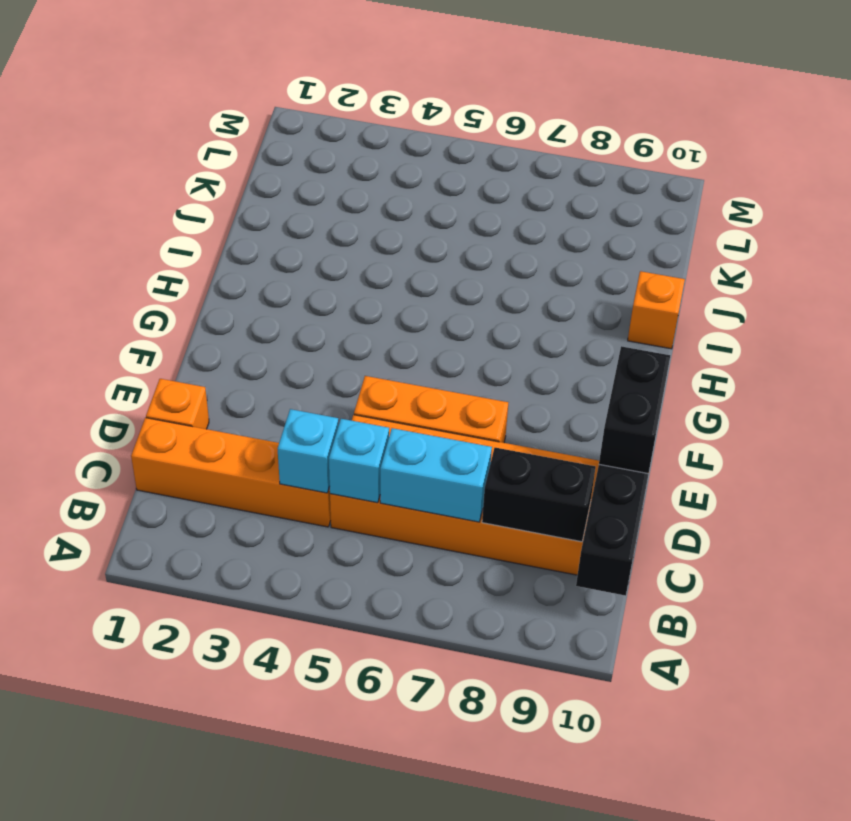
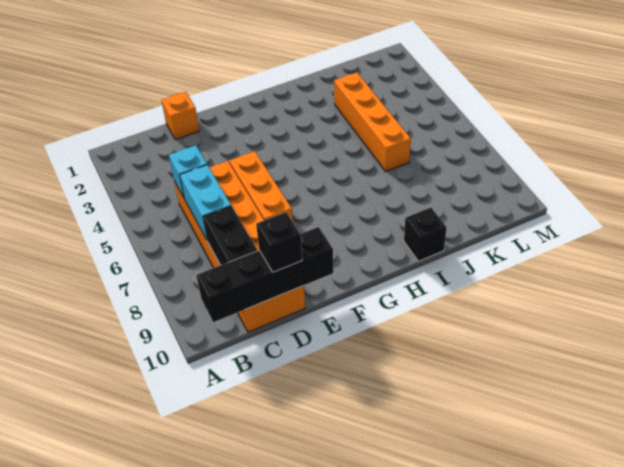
orange 1x4 brick [131,418,331,527] -> orange 1x4 brick moved to [334,72,411,171]
cyan 1x1 brick [278,409,338,493] -> none
black 1x2 brick [599,346,670,474] -> black 1x1 brick [256,212,302,272]
orange 1x1 brick [628,271,685,349] -> black 1x1 brick [404,207,447,261]

